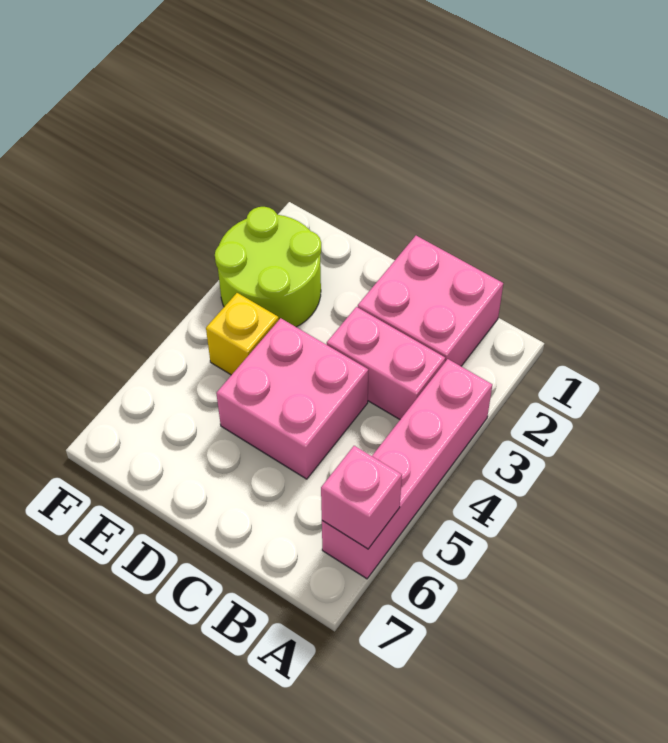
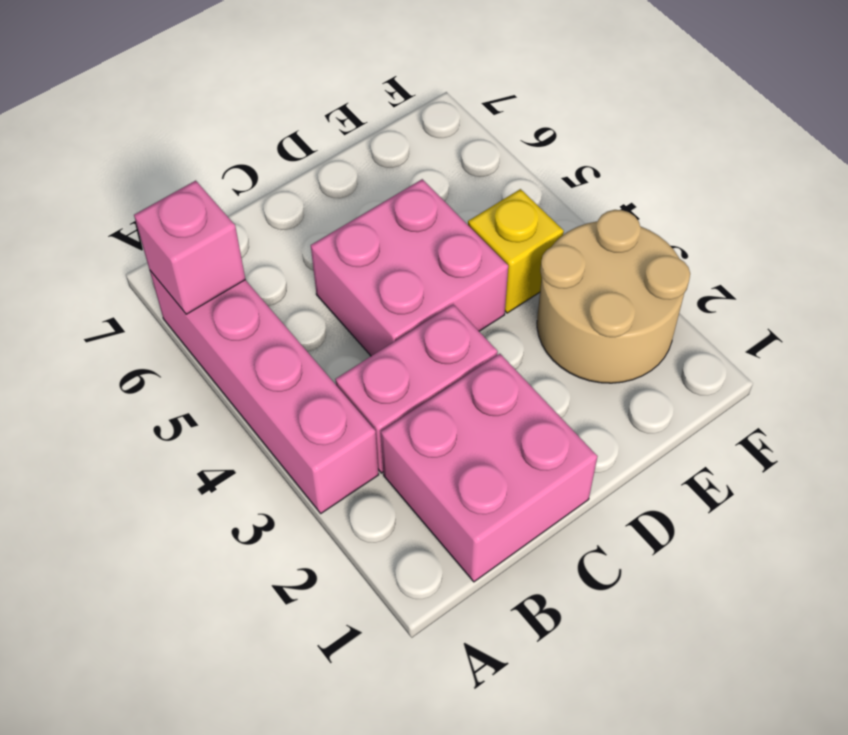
lime 2x2 round brick [215,207,321,327] -> tan 2x2 round brick [537,210,690,383]

